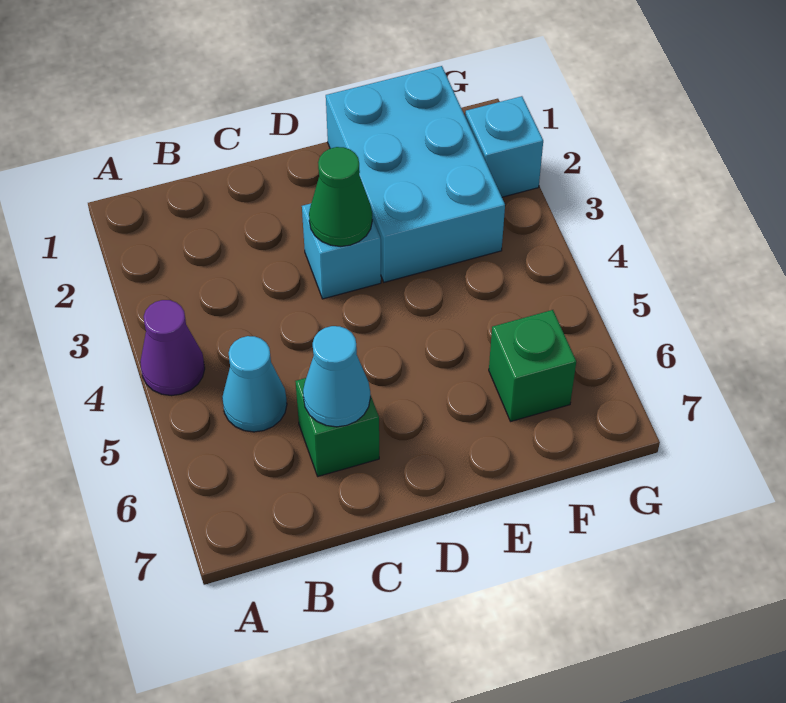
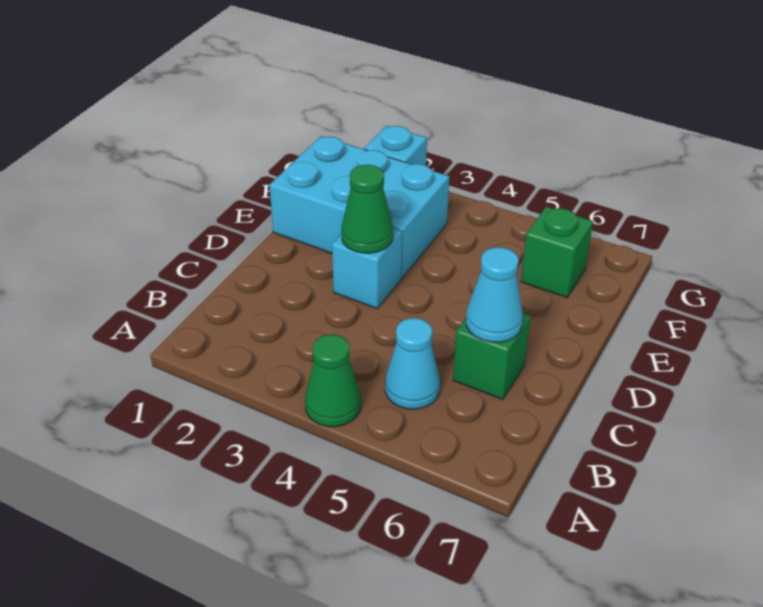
purple 1x1 cone [140,300,205,396] -> green 1x1 cone [305,334,361,427]

